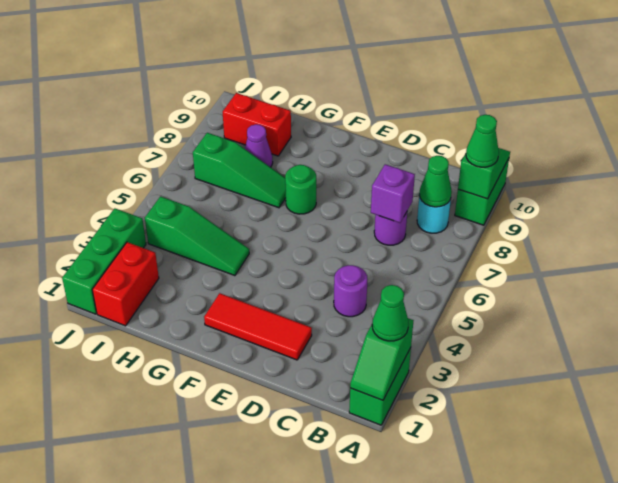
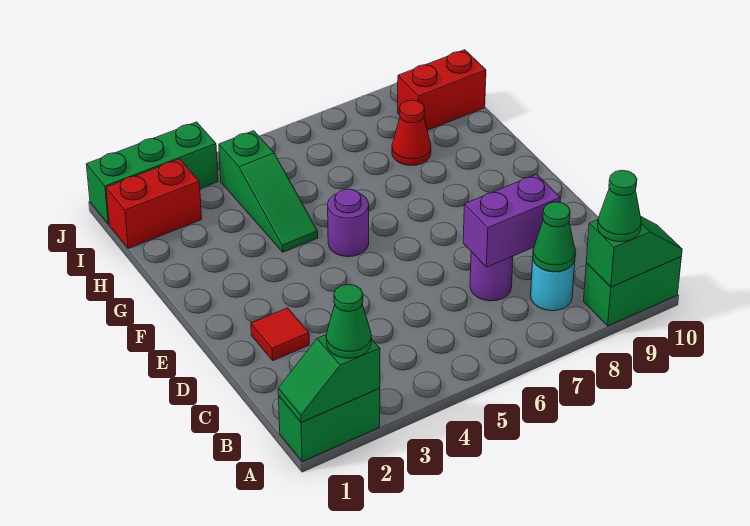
purple 1x1 round brick [334,265,368,317] -> purple 1x1 round brick moved to [328,189,369,257]
purple 1x1 brick [371,164,415,223] -> purple 1x2 brick [463,174,561,267]
red 1x3 tile [204,293,312,360] -> red 1x1 tile [251,308,309,360]
green 1x1 round brick [285,165,316,214] -> none
green 1x3 slope [193,133,286,208] -> none
purple 1x1 cone [245,124,273,167] -> red 1x1 cone [392,100,431,166]
red 1x2 brick [223,93,291,156] -> red 1x2 brick turned to [398,50,486,130]

